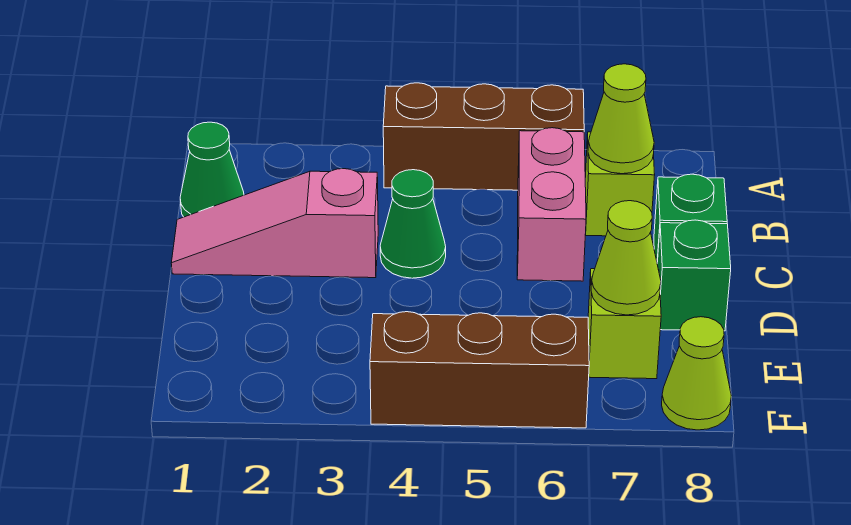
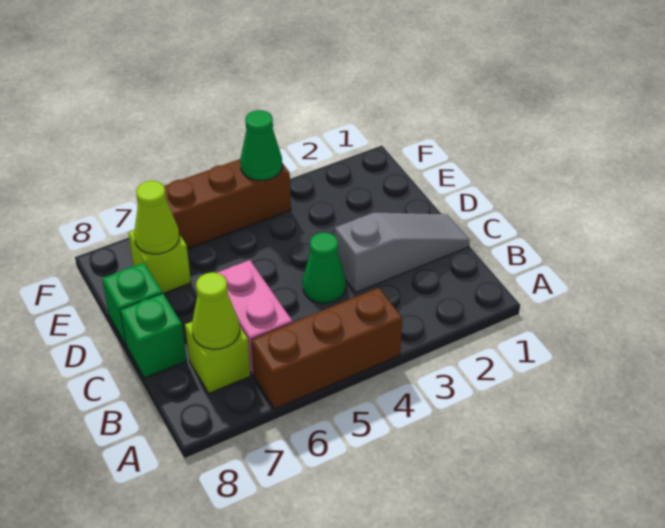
green 1x1 cone [180,122,244,217] -> green 1x1 cone moved to [240,110,282,180]
pink 1x3 slope [171,169,378,278] -> grey 1x3 slope [335,213,470,292]
lime 1x1 cone [662,317,731,430] -> none

